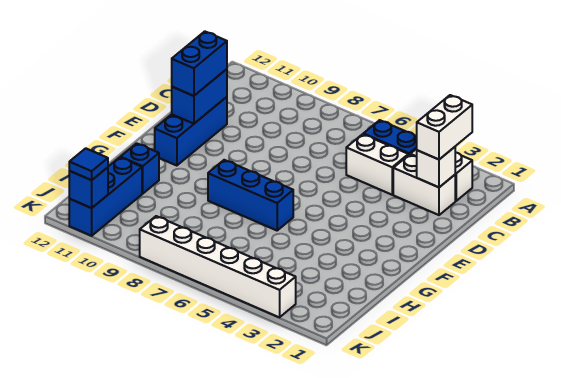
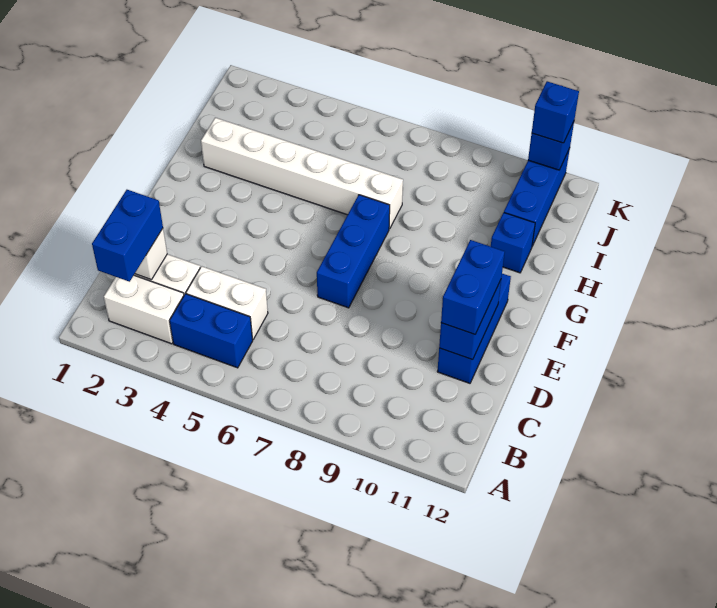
white 1x2 brick [417,95,472,159] -> blue 1x2 brick [92,190,163,282]
blue 1x3 brick [208,160,293,230] -> blue 1x3 brick turned to [317,195,390,308]
white 1x6 brick [140,216,296,317] -> white 1x6 brick moved to [201,118,403,229]
blue 1x1 tile [69,148,108,180] -> blue 1x1 brick [532,81,579,143]

